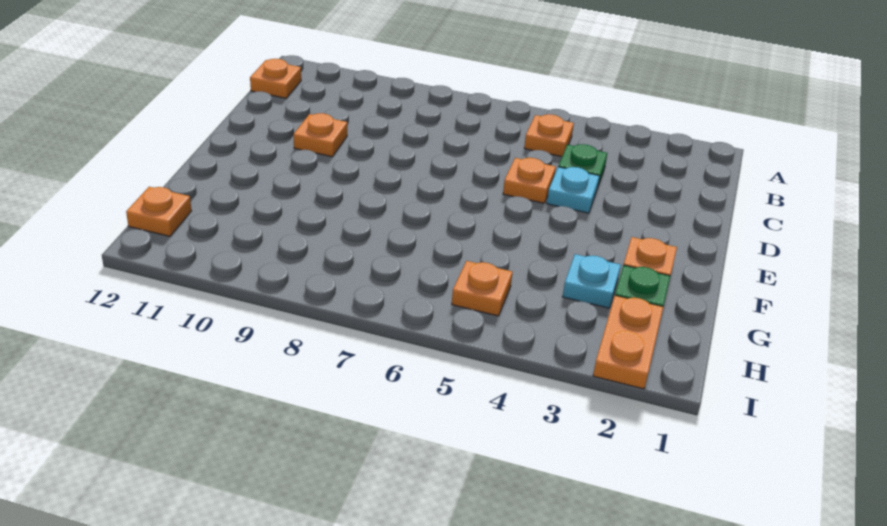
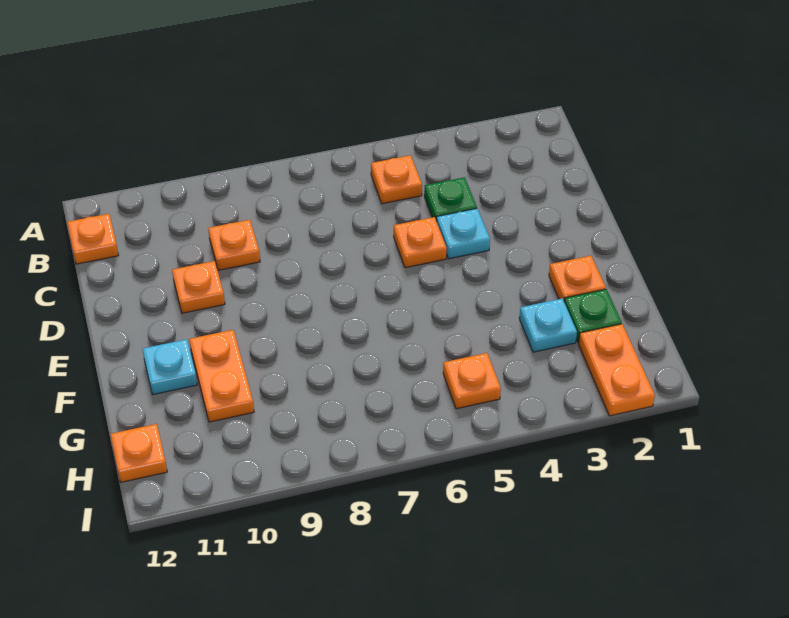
none -> orange 1x1 plate [208,220,260,270]
none -> orange 1x2 plate [189,330,254,422]
none -> cyan 1x1 plate [143,339,197,394]

